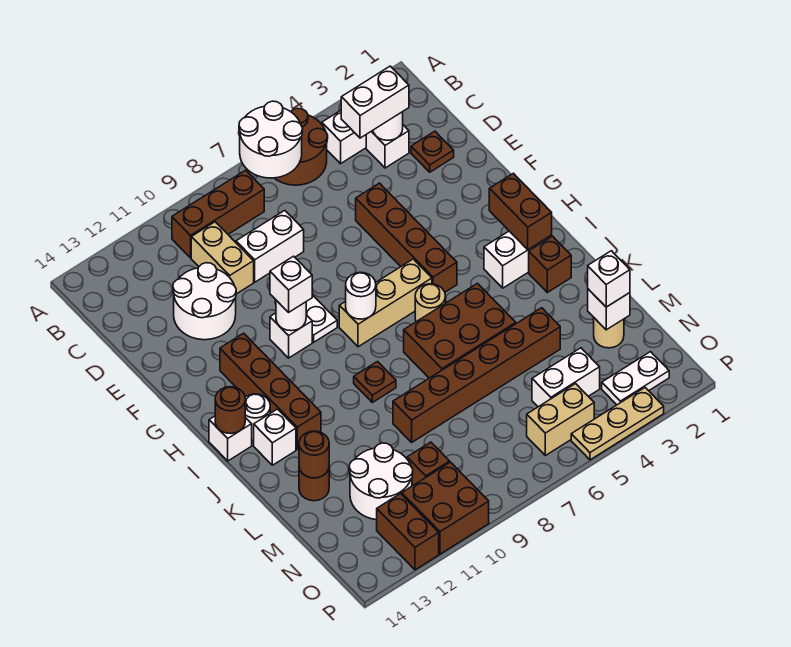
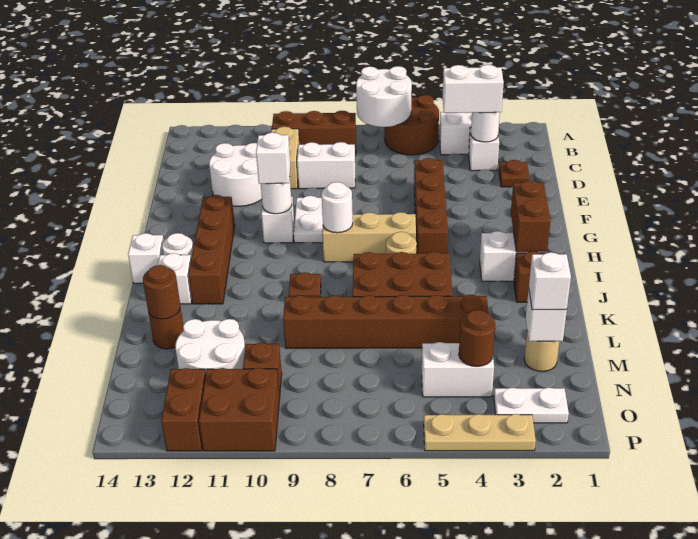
brown 1x1 round brick [215,387,245,434] -> brown 1x1 round brick moved to [459,310,495,366]
tan 1x2 brick [527,384,594,456] -> none

